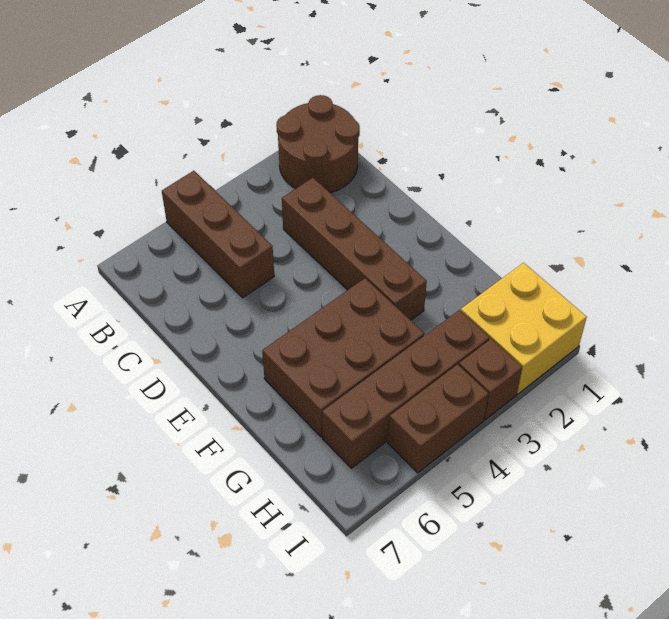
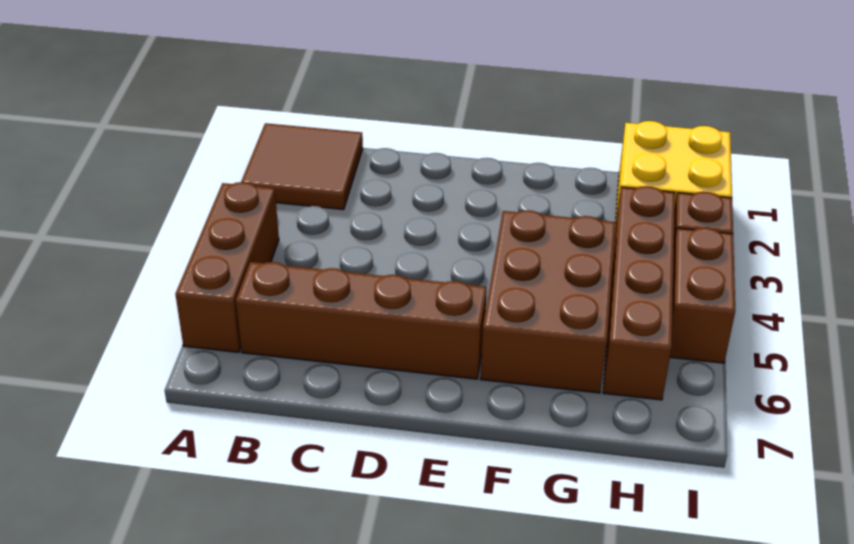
brown 2x2 round brick [276,95,360,193] -> brown 2x2 tile [241,123,363,210]
brown 1x3 brick [162,171,274,298] -> brown 1x3 brick turned to [175,182,279,352]
brown 1x4 brick [282,178,427,320] -> brown 1x4 brick moved to [236,262,487,379]

